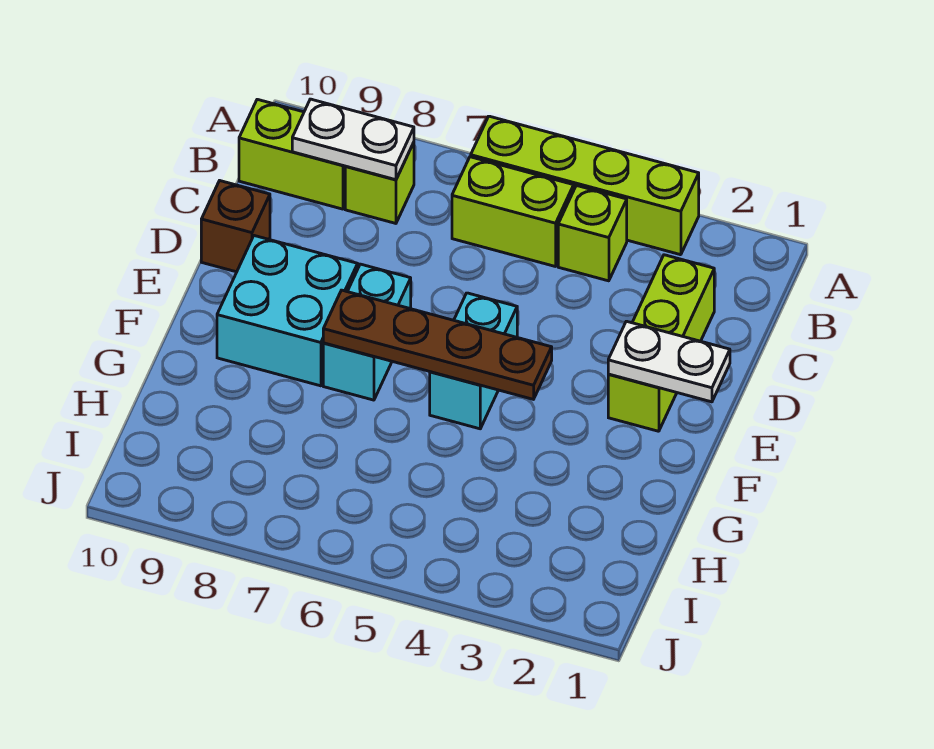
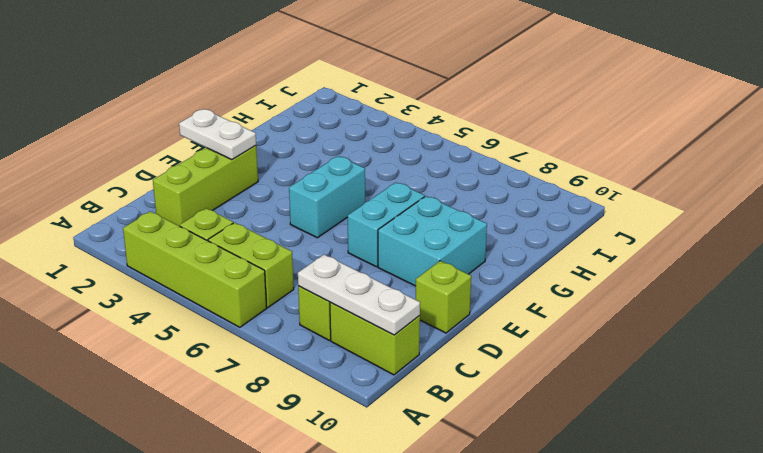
white 1x2 plate [292,99,414,180] -> white 1x3 plate [298,254,420,335]
brown 1x1 brick [201,181,270,272] -> lime 1x1 brick [415,261,471,333]
brown 1x4 plate [323,290,552,399] -> none

